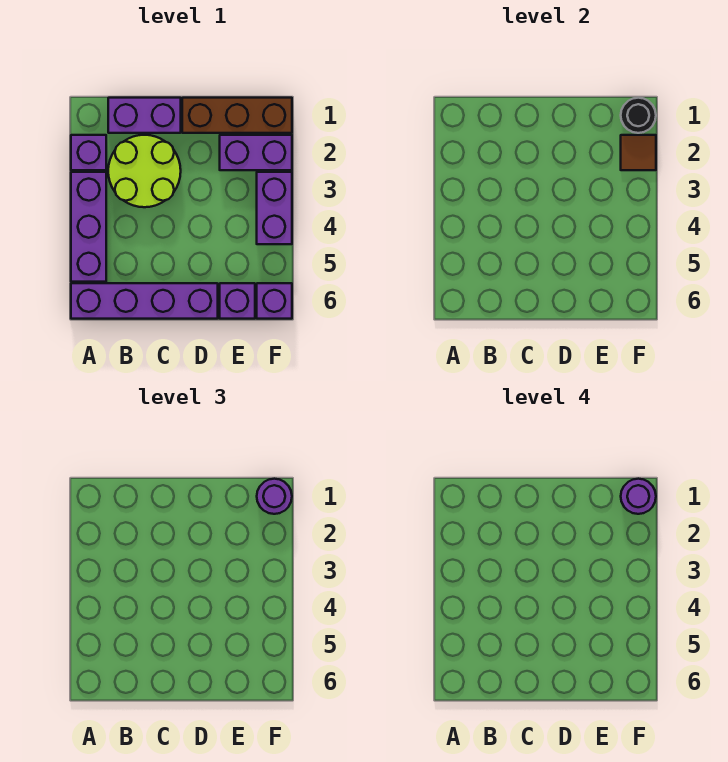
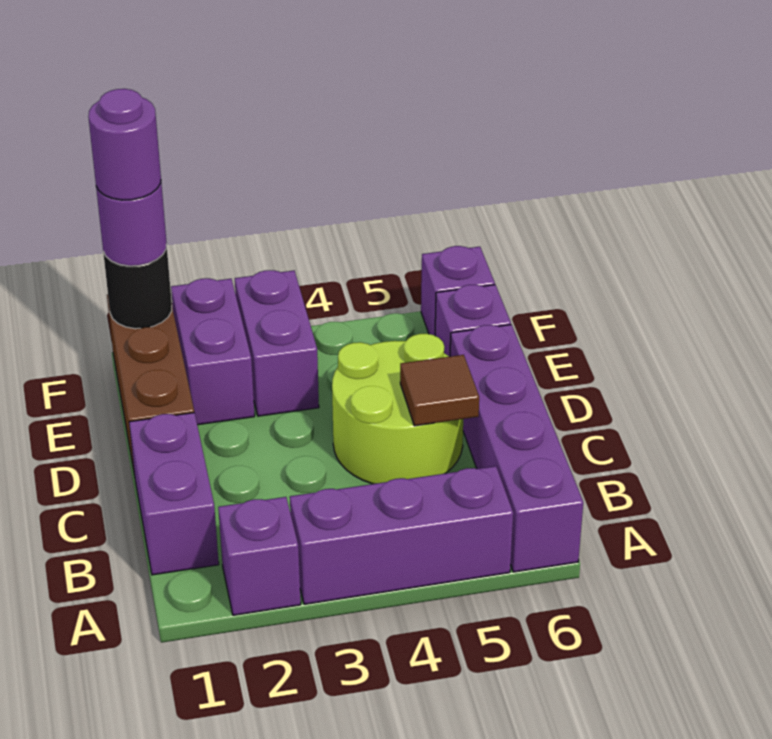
lime 2x2 round brick [108,135,181,207] -> lime 2x2 round brick moved to [332,334,463,484]
brown 1x1 tile [621,135,656,170] -> brown 1x1 tile moved to [400,355,479,426]
purple 1x2 brick [257,172,292,244] -> purple 1x2 brick turned to [235,270,319,416]

